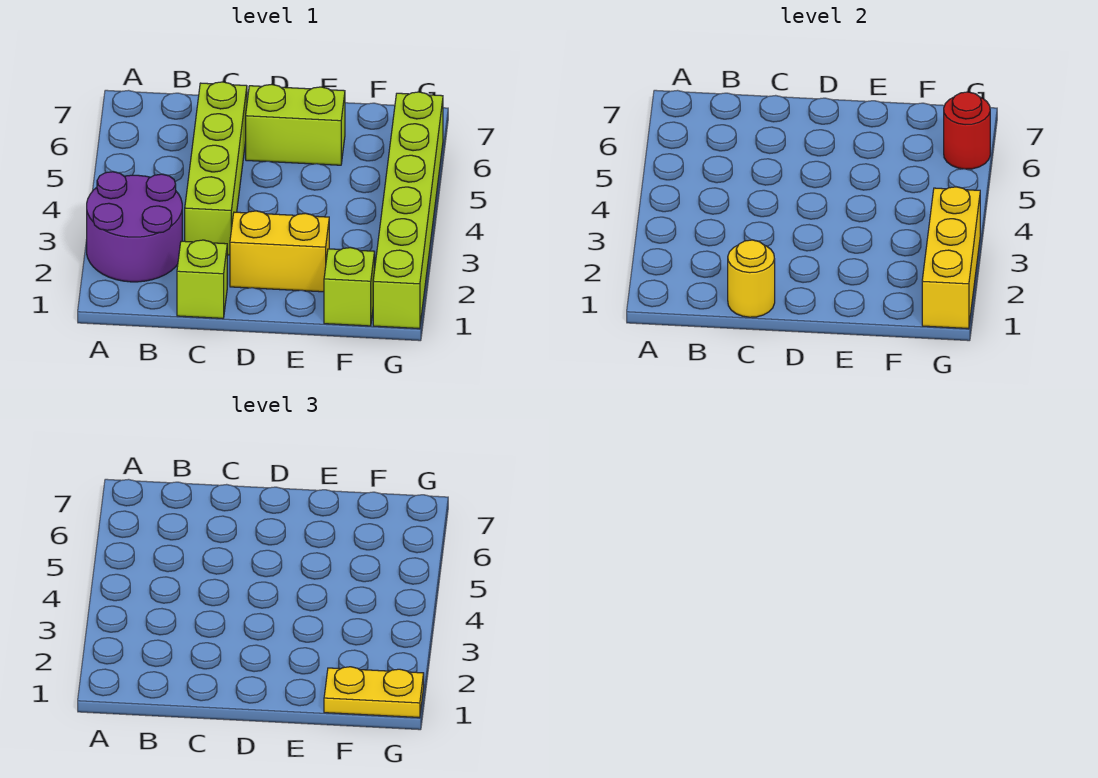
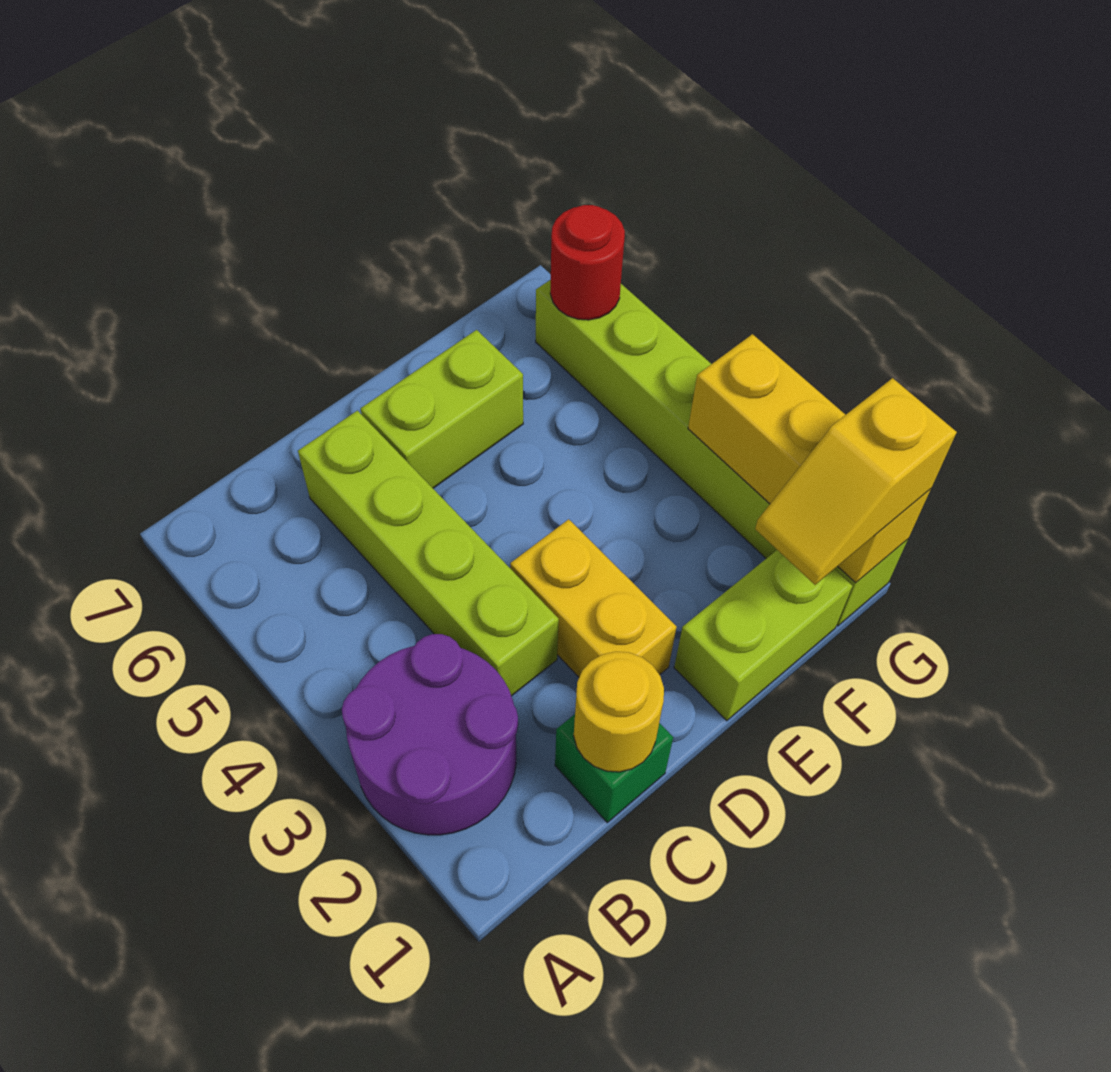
lime 1x1 brick [177,240,227,318] -> green 1x1 brick [555,714,673,822]
yellow 1x2 brick [230,211,329,292] -> yellow 1x2 brick turned to [510,519,677,677]
lime 1x1 brick [324,248,375,326] -> lime 1x2 brick [674,550,852,721]
yellow 1x2 plate [324,667,424,718] -> yellow 1x2 slope [755,378,957,585]

